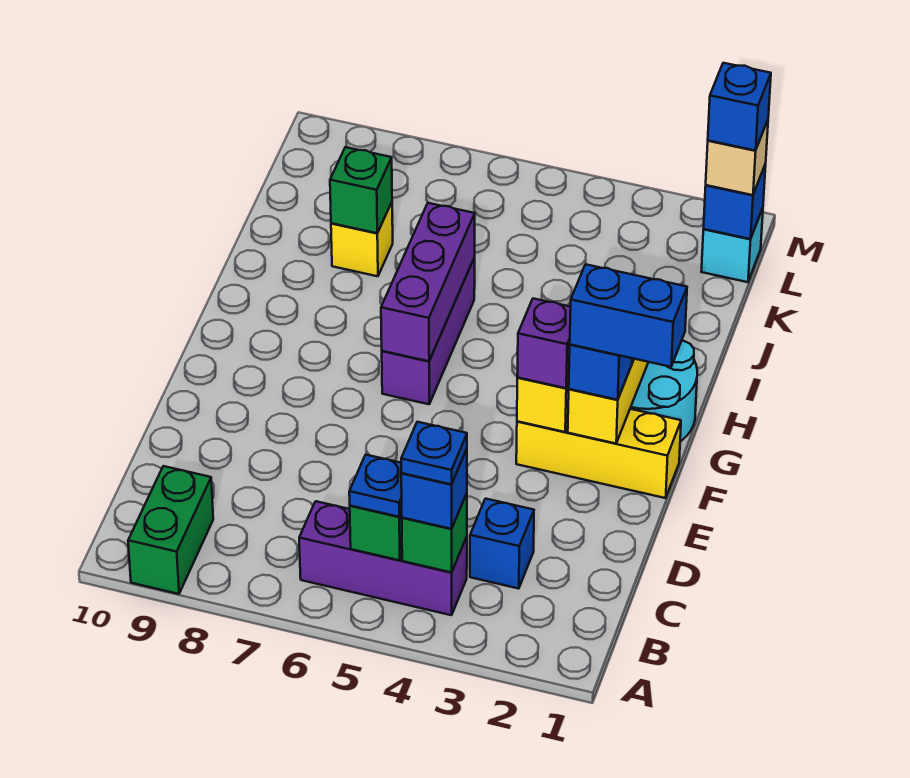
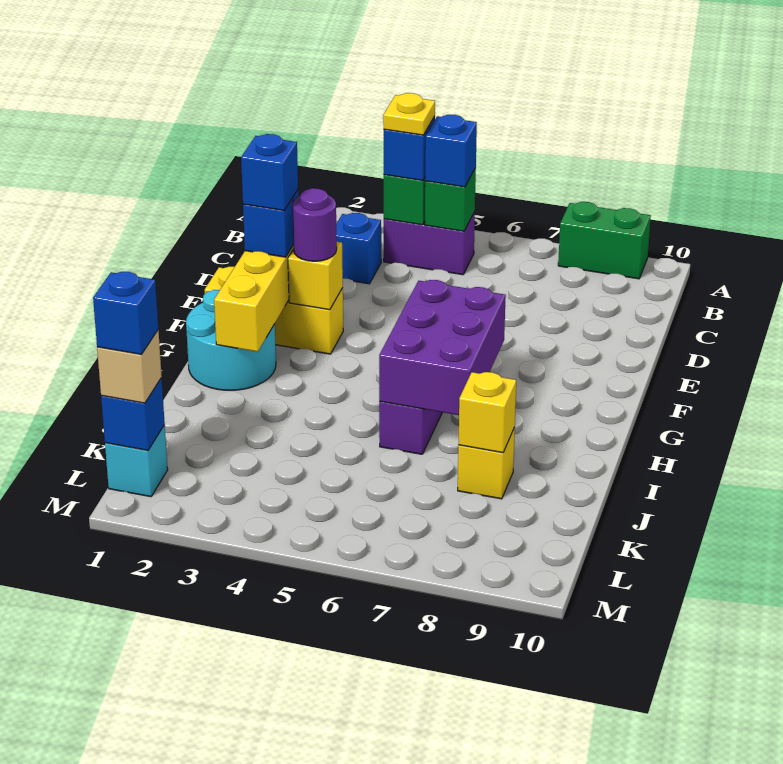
green 1x2 brick [128,466,213,594] -> green 1x2 brick turned to [558,202,651,279]
purple 1x3 brick [299,501,467,615] -> purple 1x2 brick [384,212,475,275]
blue 1x1 plate [401,422,467,484] -> yellow 1x1 plate [383,93,435,135]
blue 1x1 plate [349,455,402,517] -> blue 1x1 brick [425,115,477,187]
blue 1x2 brick [570,264,687,367] -> blue 1x1 brick [241,134,298,211]
purple 1x1 brick [517,298,571,388] -> purple 1x1 round brick [292,188,337,261]
purple 1x3 brick [381,203,475,361] -> purple 2x3 brick [379,280,506,415]
green 1x1 brick [330,147,392,233] -> yellow 1x1 brick [458,372,516,453]

